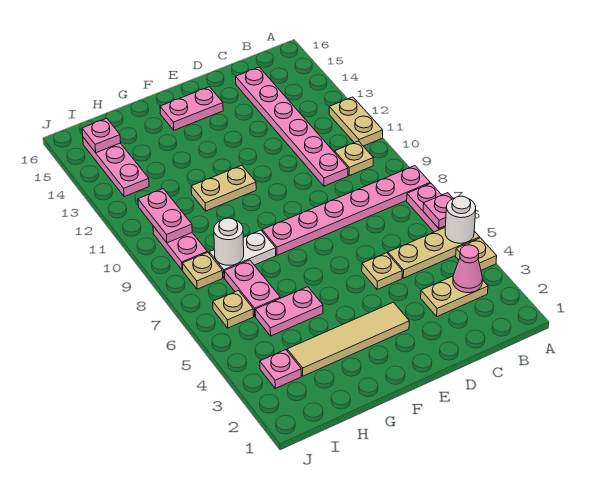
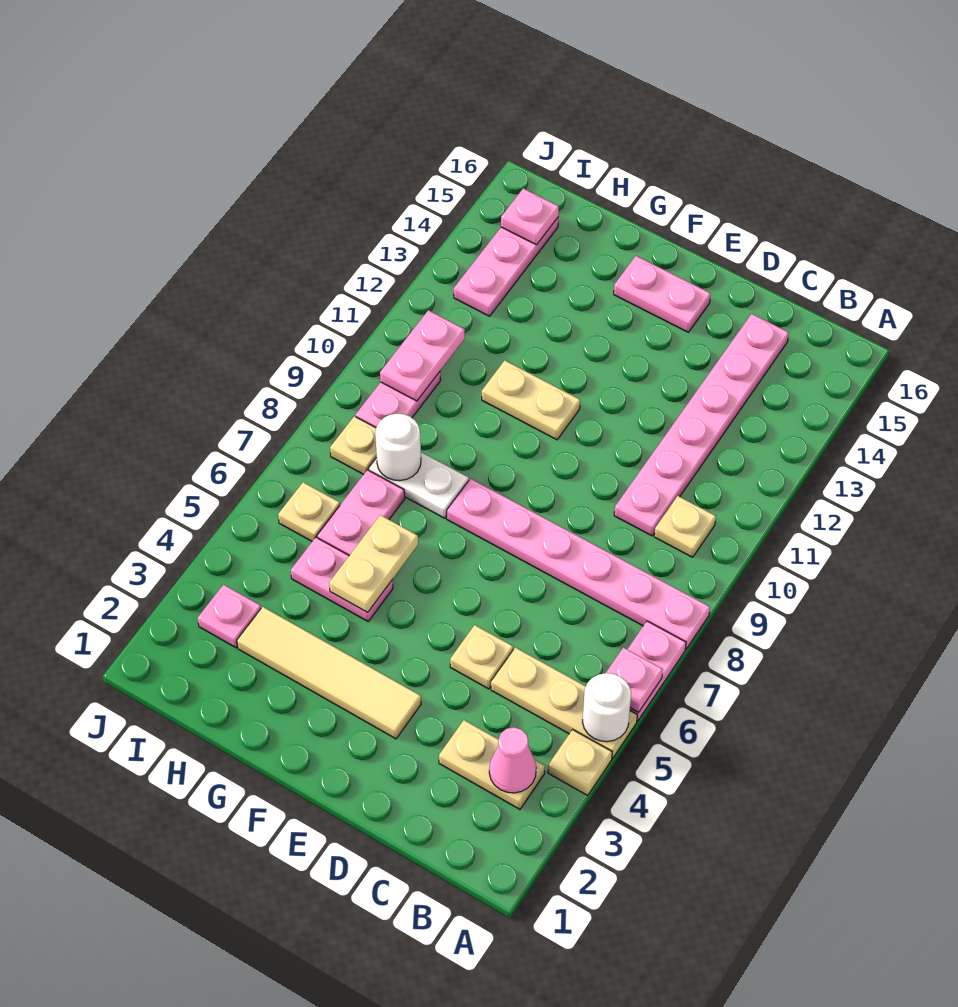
tan 1x2 plate [329,97,383,146] -> tan 1x2 plate moved to [329,515,418,612]

